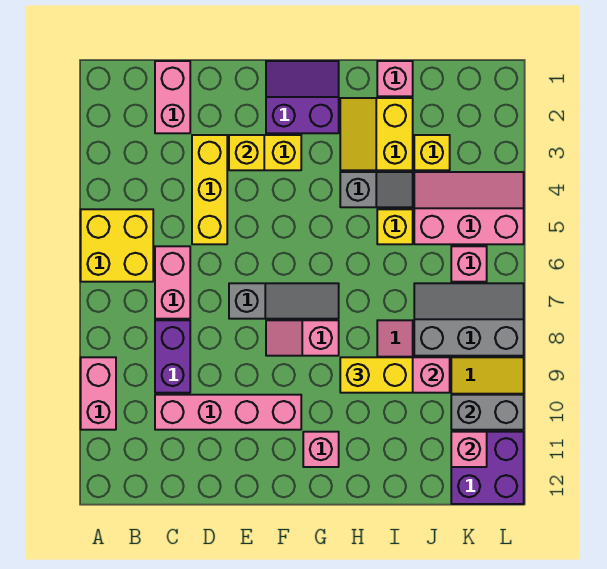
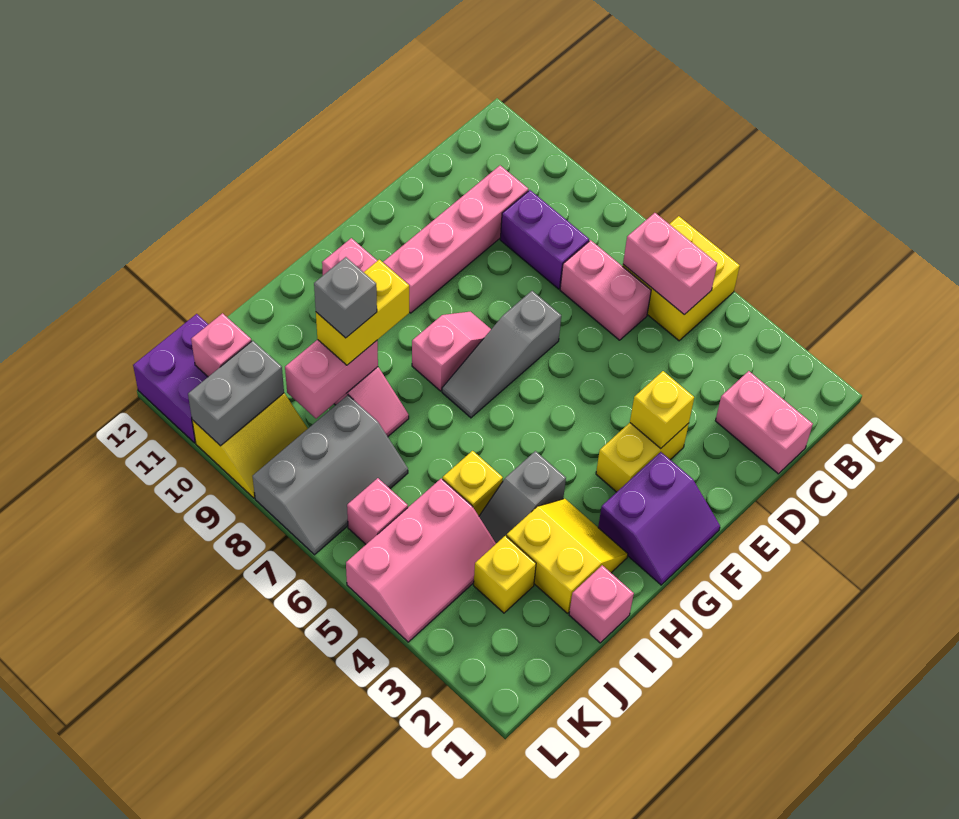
pink 1x2 brick [81,357,116,430] -> pink 1x2 brick moved to [623,213,717,315]
yellow 1x3 brick [192,135,227,244] -> none
none -> grey 1x1 brick [314,257,377,338]

